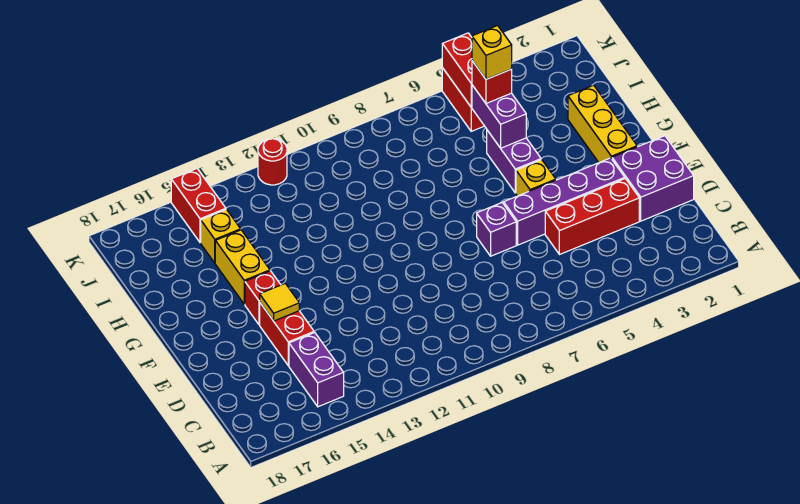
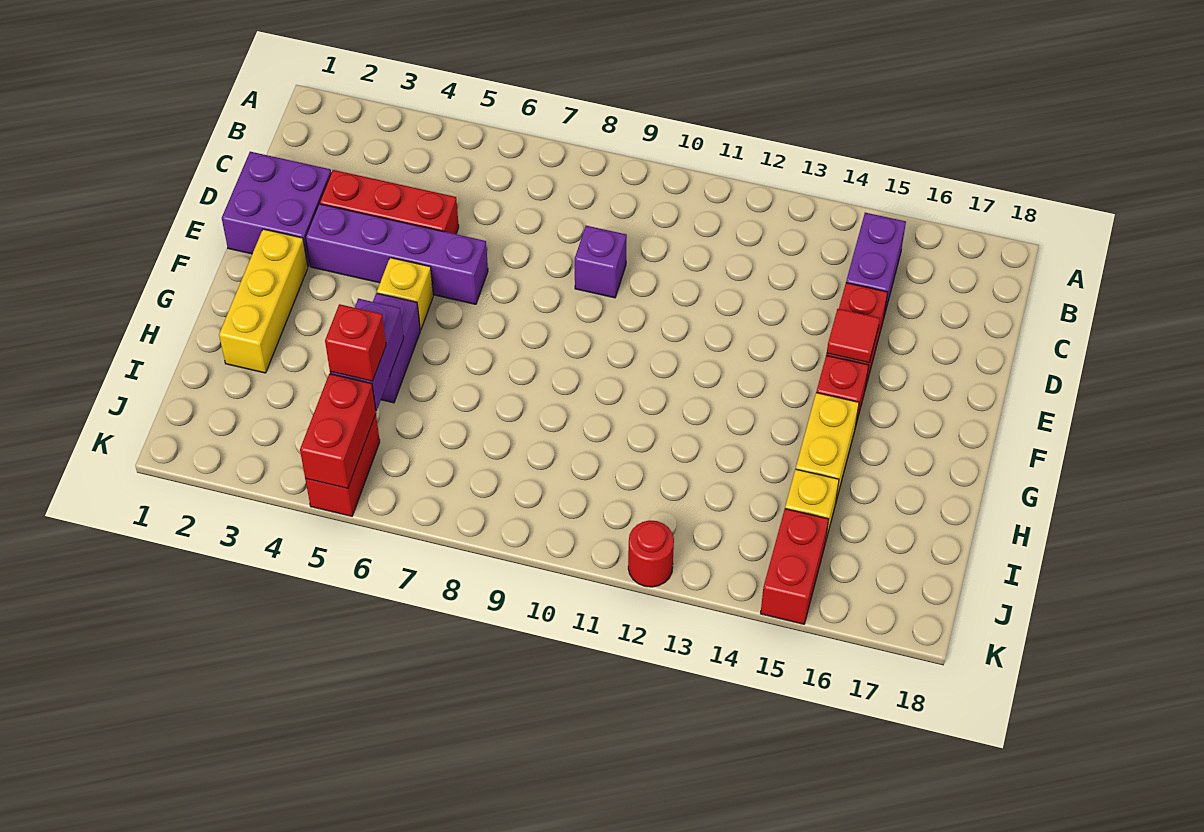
purple 1x1 brick [477,203,516,256] -> purple 1x1 brick moved to [575,226,627,298]
yellow 1x1 tile [260,284,299,321] -> red 1x1 tile [827,309,880,363]
yellow 1x1 brick [472,26,512,79] -> none

